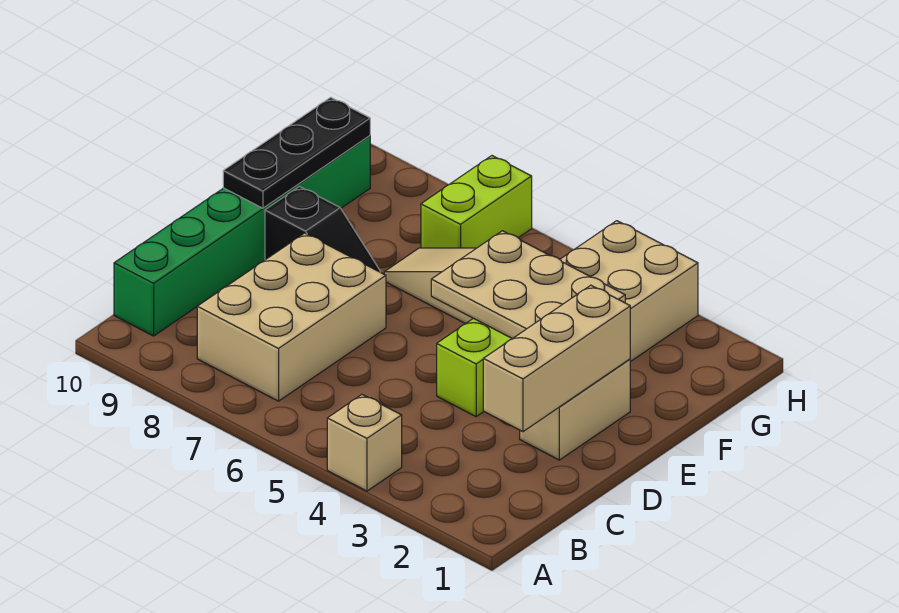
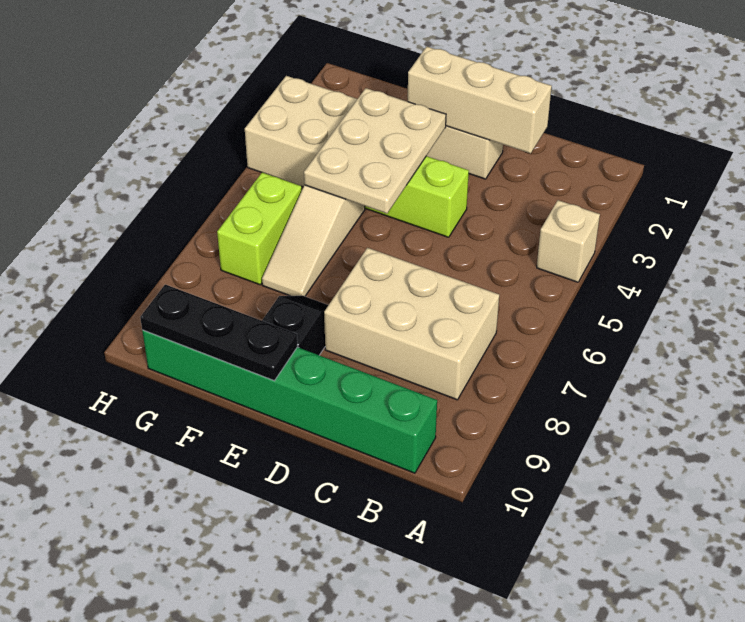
lime 1x2 brick [421,156,532,248] -> lime 1x2 brick turned to [217,173,302,285]

